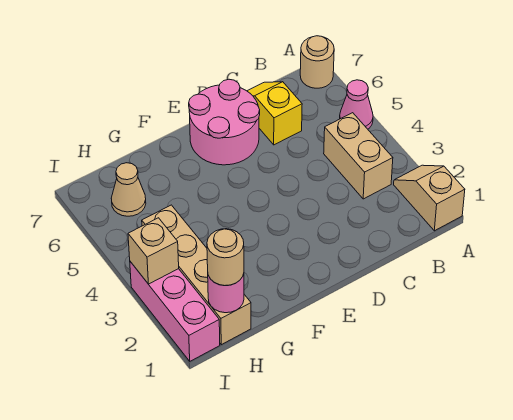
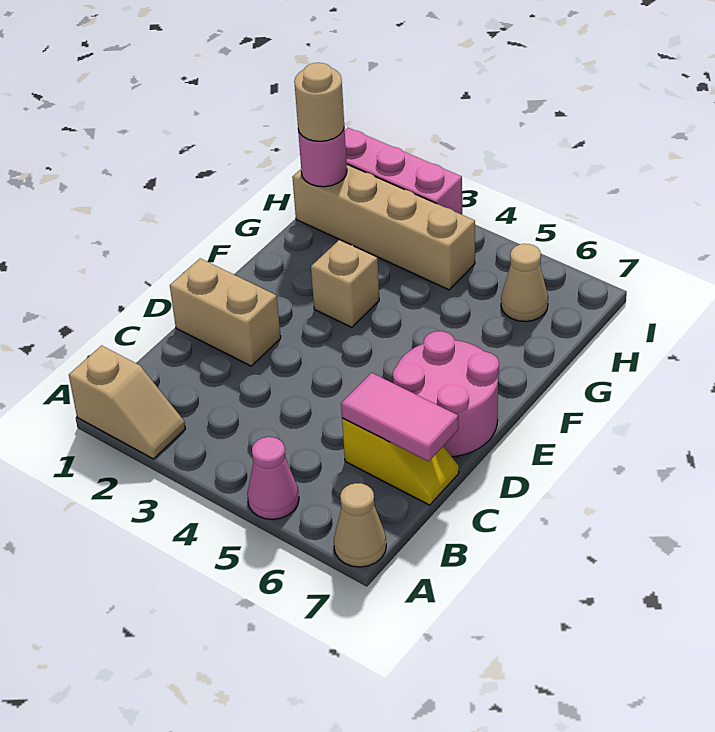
tan 1x1 round brick [300,36,334,88] -> tan 1x1 cone [334,483,386,567]
tan 1x2 brick [324,113,393,199] -> tan 1x2 brick moved to [170,258,281,366]
none -> pink 1x2 tile [341,373,458,461]
tan 1x1 brick [128,218,179,284] -> tan 1x1 brick moved to [311,240,379,327]

